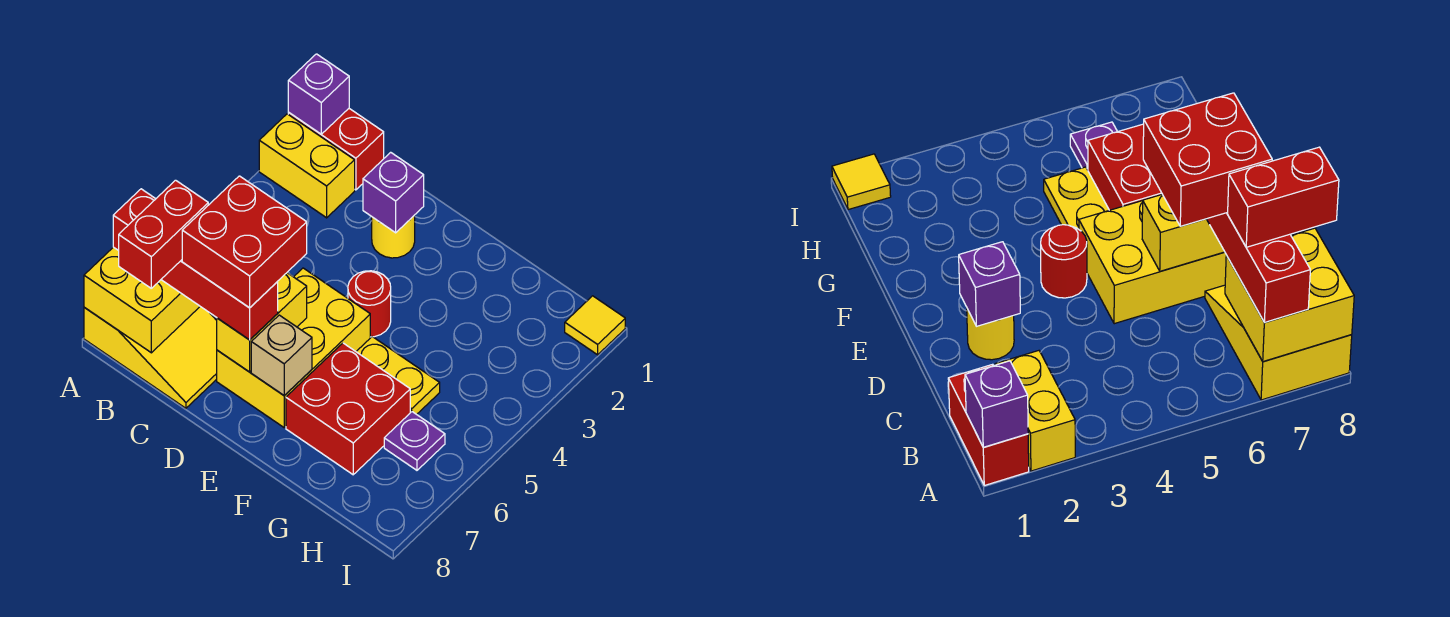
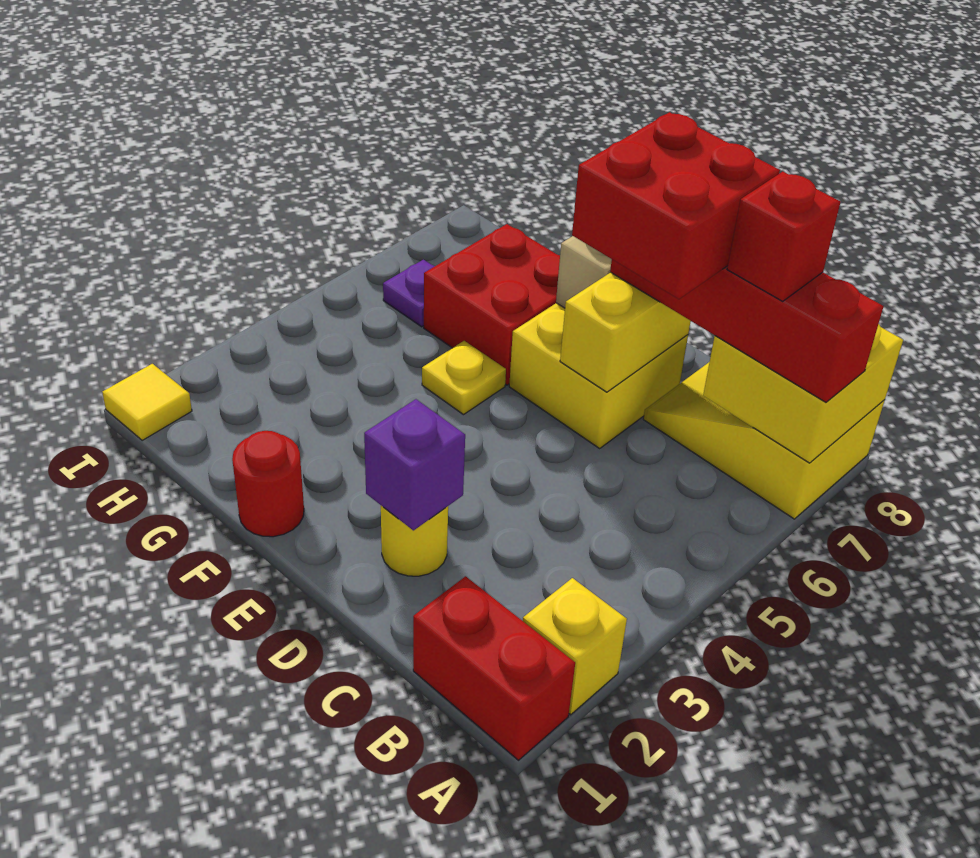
purple 1x1 brick [288,54,349,134] -> none
yellow 1x2 brick [259,114,355,218] -> yellow 1x1 brick [523,578,627,715]
red 1x2 brick [119,180,208,288] -> red 1x1 brick [727,172,840,301]
yellow 2x3 brick [217,268,370,427] -> yellow 2x2 brick [509,303,688,448]
red 1x1 round brick [348,271,391,337] -> red 1x1 round brick moved to [232,431,304,537]
yellow 1x2 plate [356,337,440,414] -> yellow 1x1 plate [422,341,506,415]

